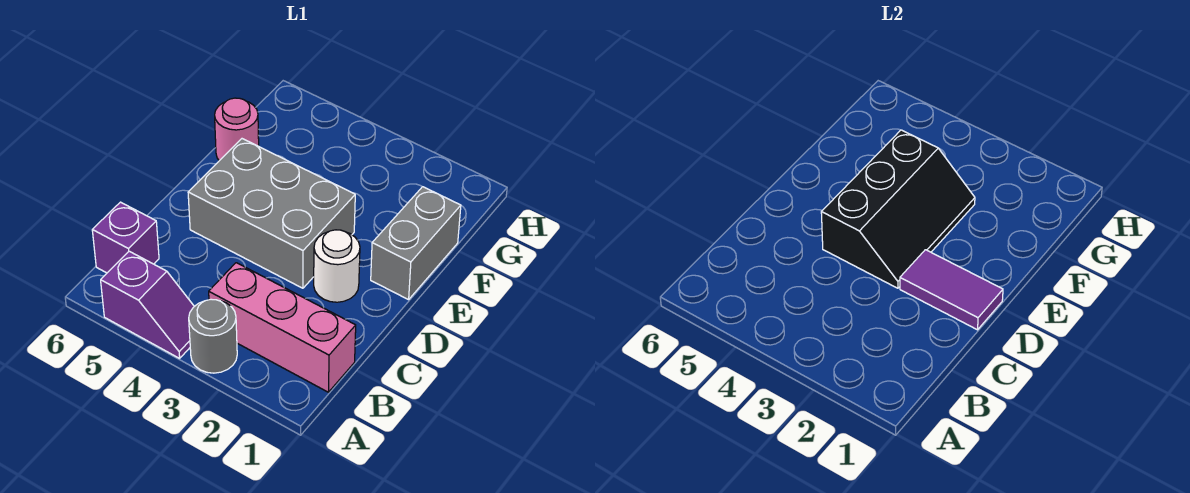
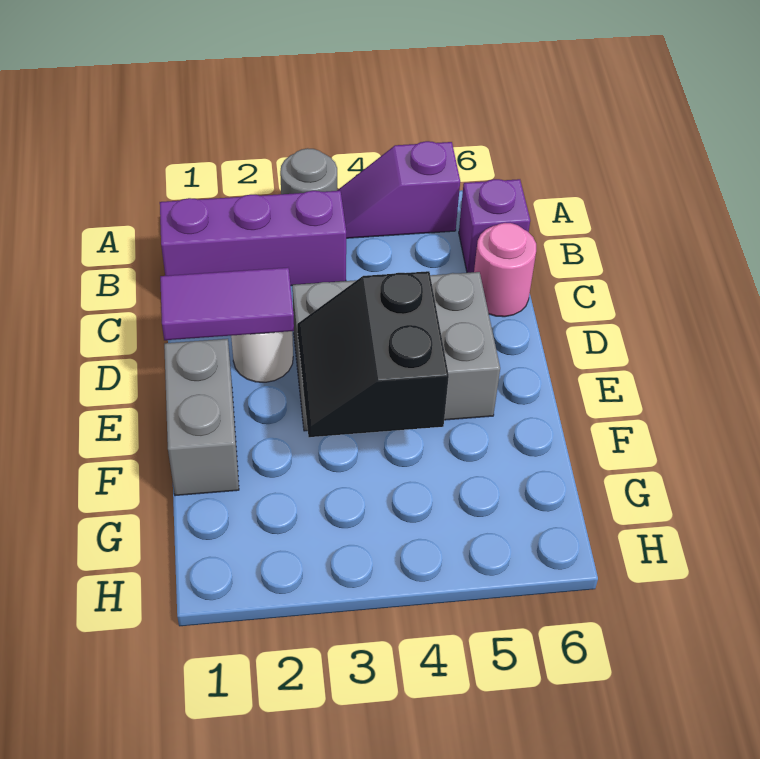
pink 1x3 brick [209,263,356,392] -> purple 1x3 brick [160,191,346,286]
black 2x3 slope [821,130,975,288] -> black 2x2 slope [297,271,449,437]
pink 1x1 round brick [215,98,259,161] -> pink 1x1 round brick moved to [474,223,536,317]

